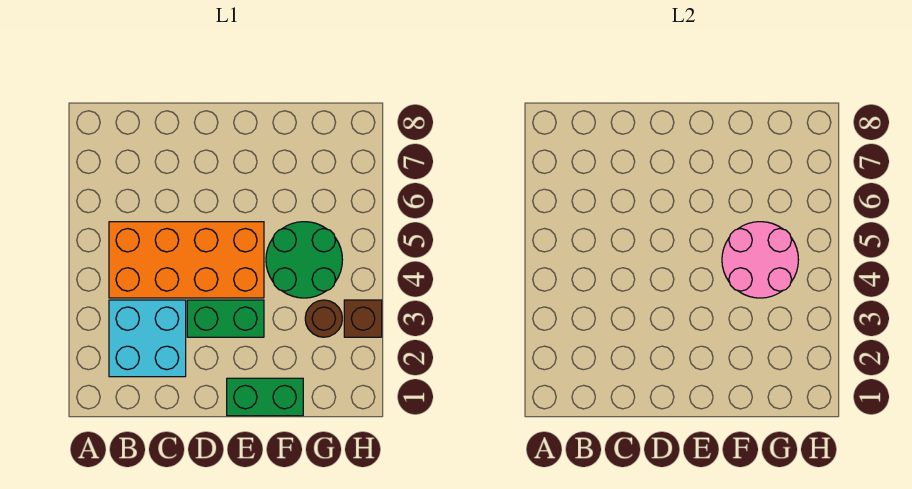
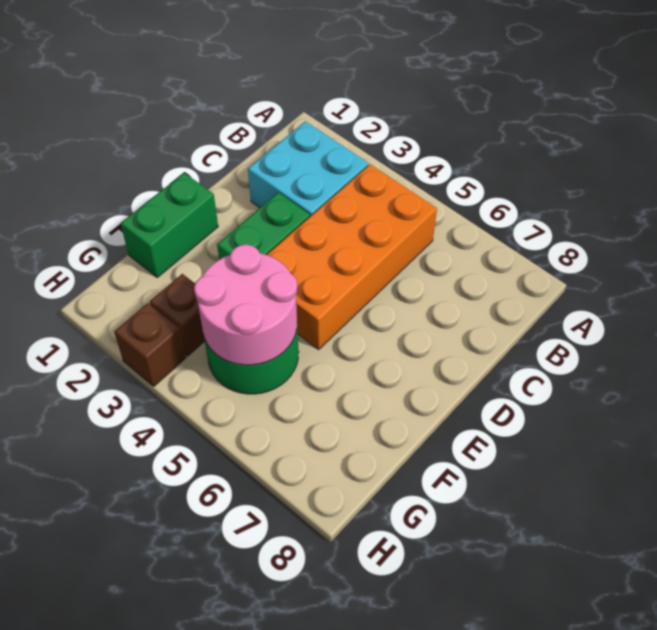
brown 1x1 round brick [305,300,342,337] -> brown 1x1 brick [150,274,205,356]

